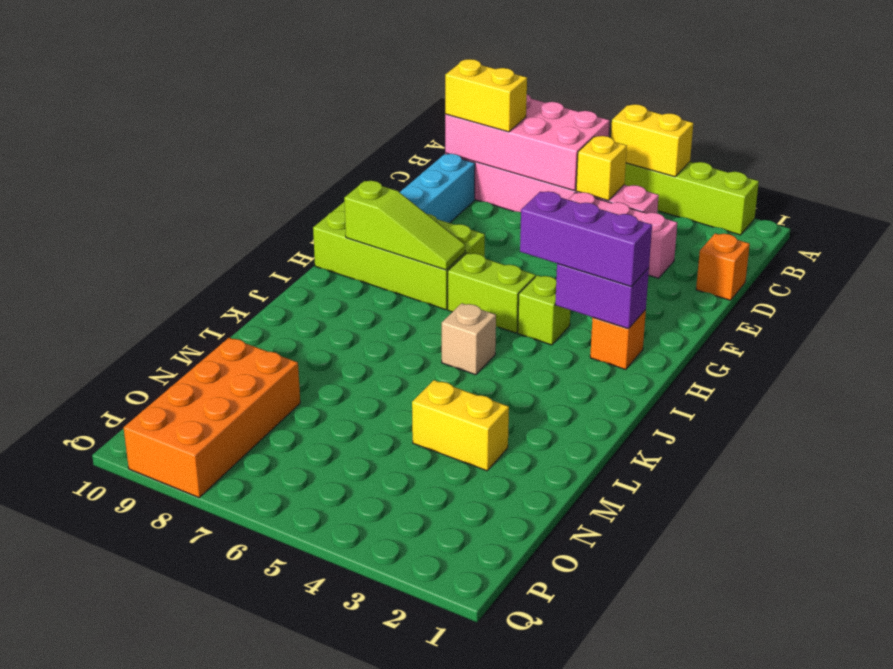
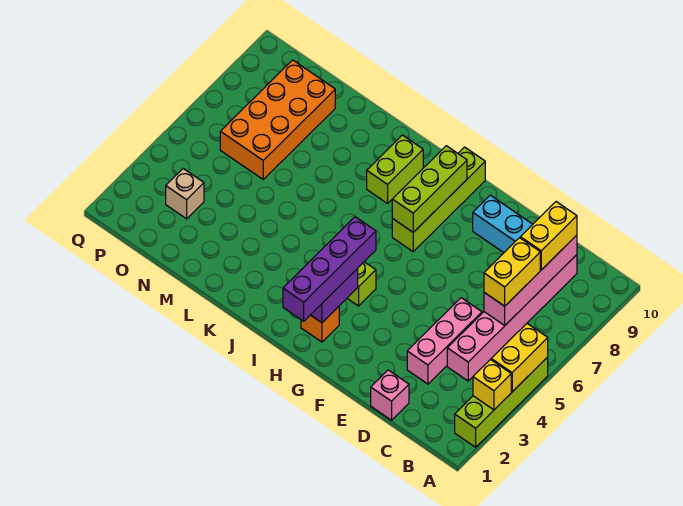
pink 2x4 brick [445,95,610,190] -> pink 1x4 brick [484,235,577,325]
yellow 1x1 brick [576,136,627,200] -> yellow 1x1 brick moved to [473,359,511,410]
orange 1x1 brick [696,233,750,300] -> pink 1x1 brick [371,370,409,420]
lime 2x4 brick [313,202,485,310] -> lime 1x4 brick [392,147,485,252]
purple 1x3 brick [520,191,652,287] -> purple 1x4 brick [283,217,376,321]
lime 1x2 brick [448,253,536,333] -> lime 1x2 brick moved to [367,135,423,203]
lime 1x3 slope [344,181,465,270] -> lime 1x3 brick [392,146,467,232]
tan 1x1 brick [442,303,496,375] -> tan 1x1 brick moved to [166,169,204,219]
yellow 1x2 brick [412,380,509,471] -> yellow 1x2 brick moved to [484,238,540,306]
orange 2x4 brick [124,338,300,497] -> orange 2x4 brick turned to [220,60,335,179]

